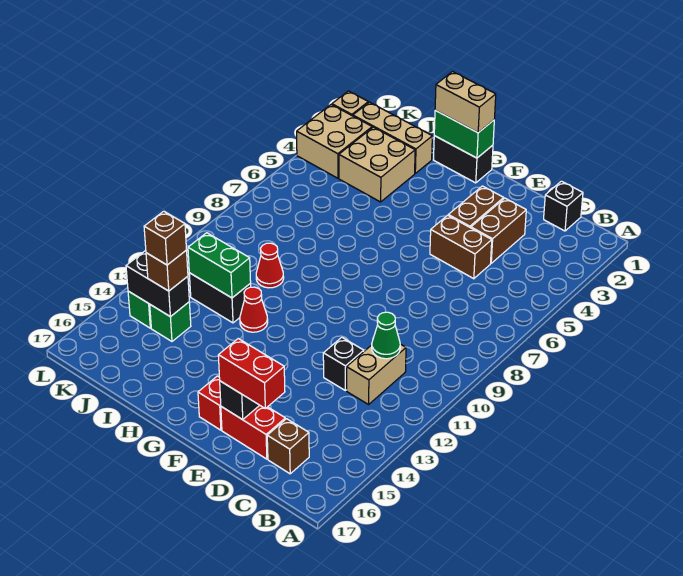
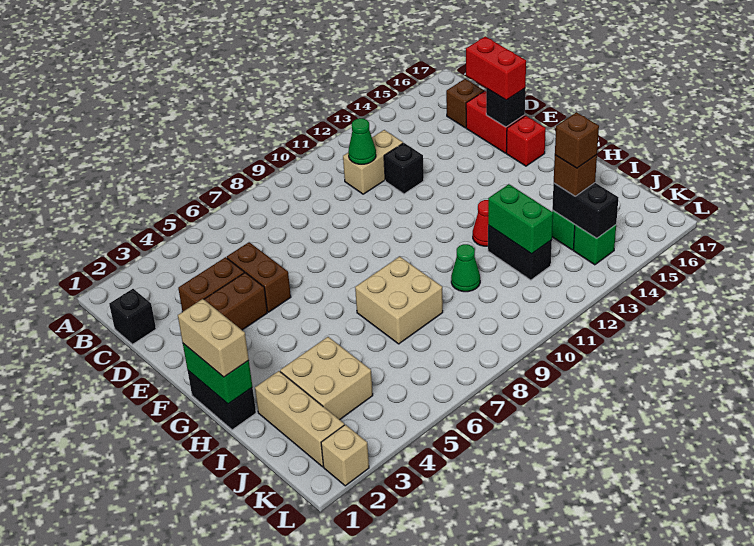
red 1x1 cone [256,243,284,288] -> green 1x1 cone [451,244,480,292]
tan 2x2 brick [297,105,372,178] -> tan 2x2 brick moved to [355,257,443,344]

